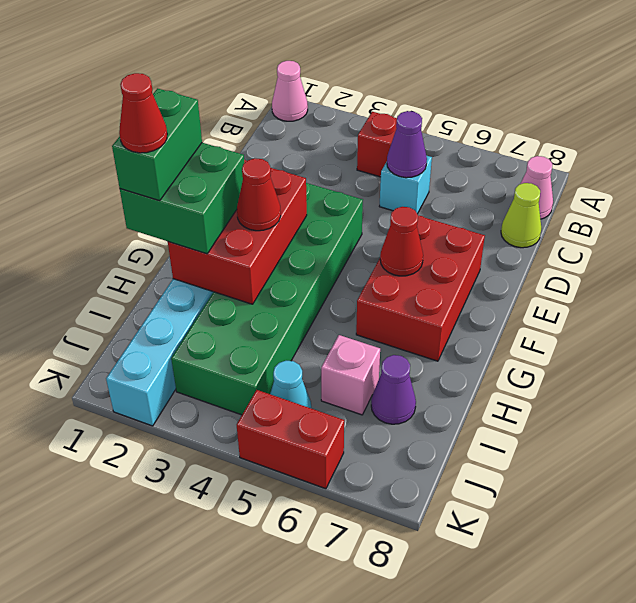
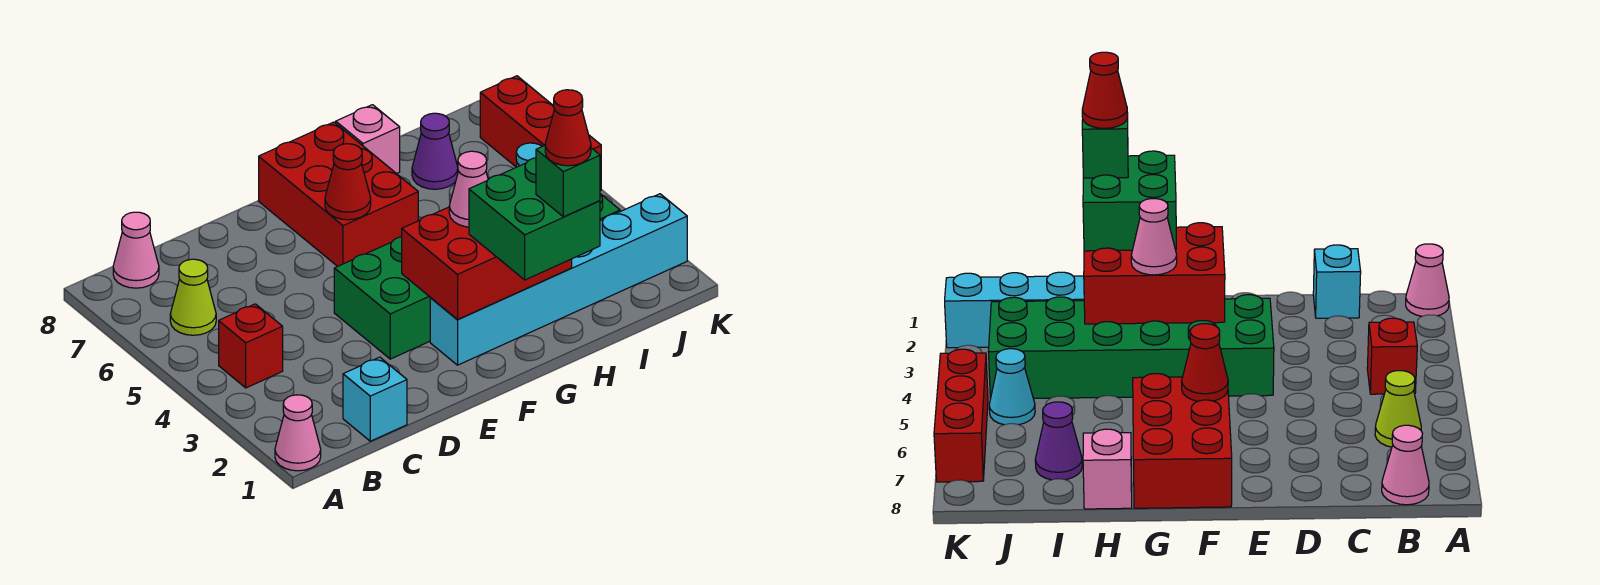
cyan 1x1 brick [379,156,432,214] -> cyan 1x1 brick moved to [343,357,407,441]
purple 1x1 cone [387,111,427,178] -> none
lime 1x1 cone [501,183,542,248] -> lime 1x1 cone moved to [170,259,216,335]
red 2x3 brick [356,216,485,361] -> red 2x3 brick turned to [259,122,418,266]
green 1x2 brick [112,88,202,201] -> green 1x1 brick [536,145,600,217]
red 1x1 cone [237,158,281,231] -> pink 1x1 cone [449,151,488,227]
pink 1x1 brick [321,335,380,415] -> pink 1x1 brick moved to [336,105,400,174]
red 1x2 brick [237,390,344,489] -> red 1x3 brick [480,76,601,191]

